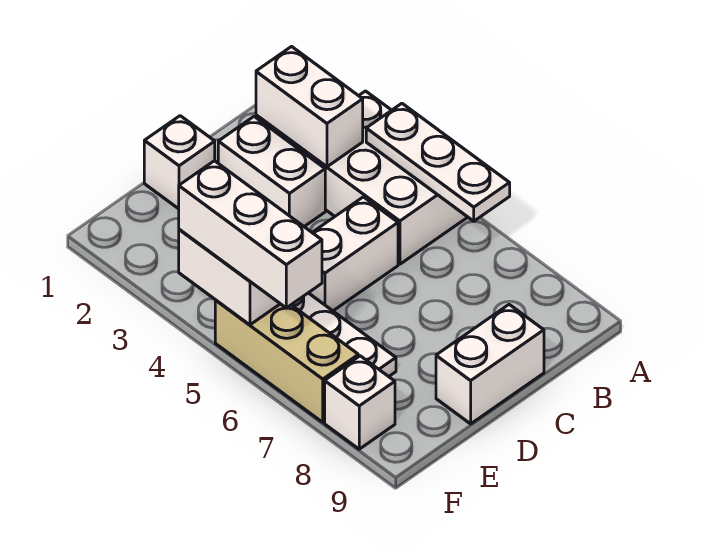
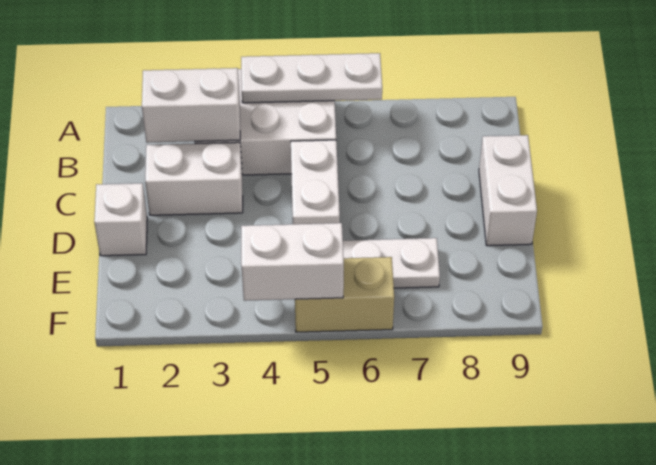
white 1x3 brick [179,161,322,308] -> none
tan 1x3 brick [215,300,358,422] -> tan 1x2 brick [295,257,394,332]
white 1x1 brick [325,356,395,449] -> none

